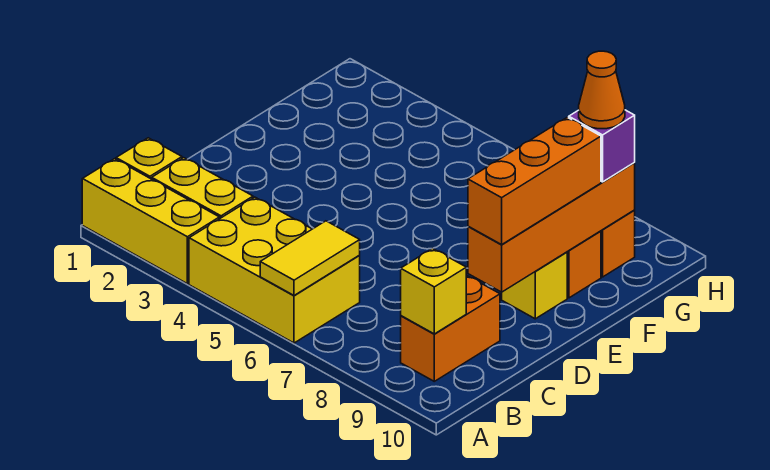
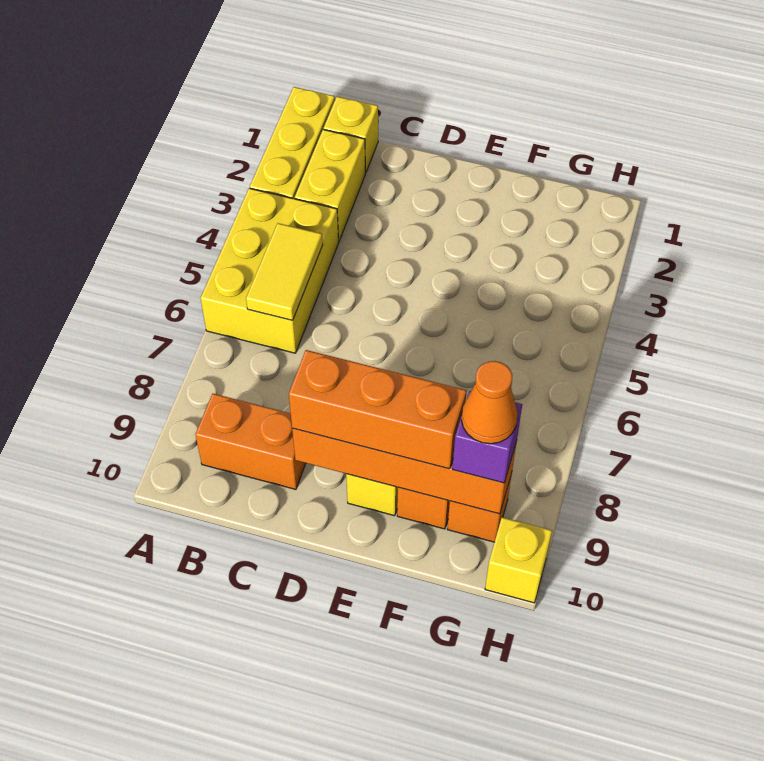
yellow 1x2 tile [260,221,360,295] -> yellow 1x2 tile turned to [246,223,323,320]
yellow 1x1 brick [401,248,466,334] -> yellow 1x1 brick moved to [485,517,552,603]

